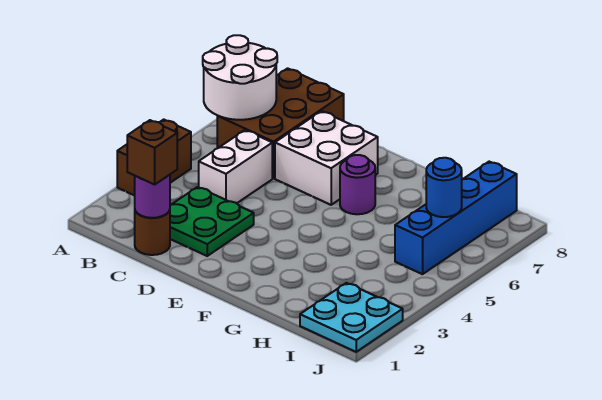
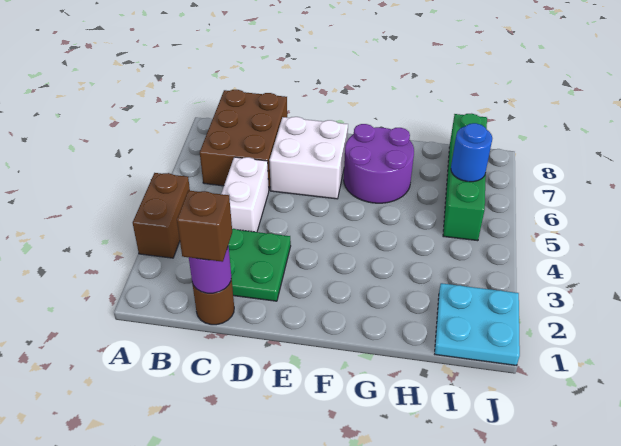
white 2x2 round brick [203,35,277,120] -> none
purple 1x1 round brick [340,155,375,214] -> purple 2x2 round brick [344,124,414,203]
blue 1x4 brick [395,162,517,274] -> green 1x4 brick [443,114,487,241]

